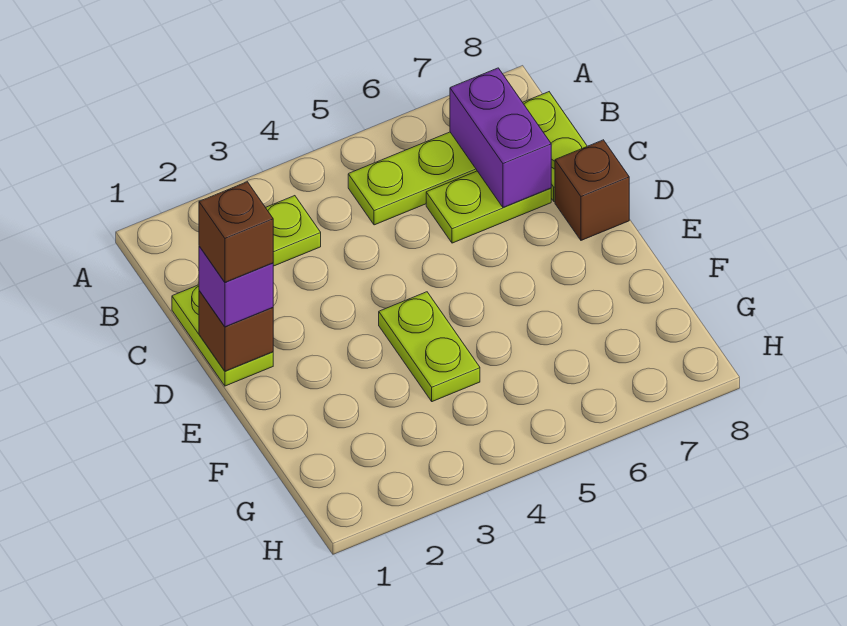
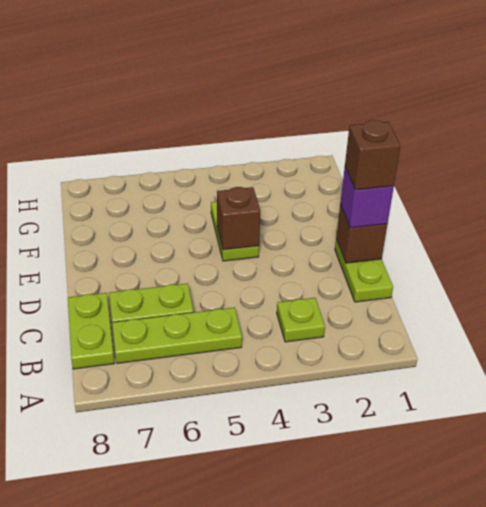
purple 1x2 brick [450,68,551,207] -> none
brown 1x1 brick [555,140,629,240] -> brown 1x1 brick moved to [217,187,261,250]

